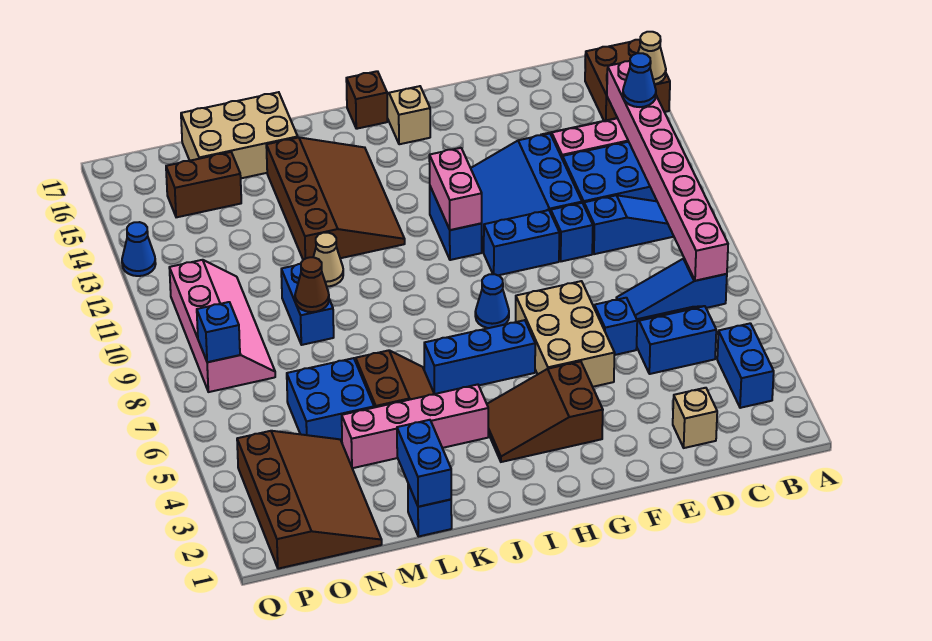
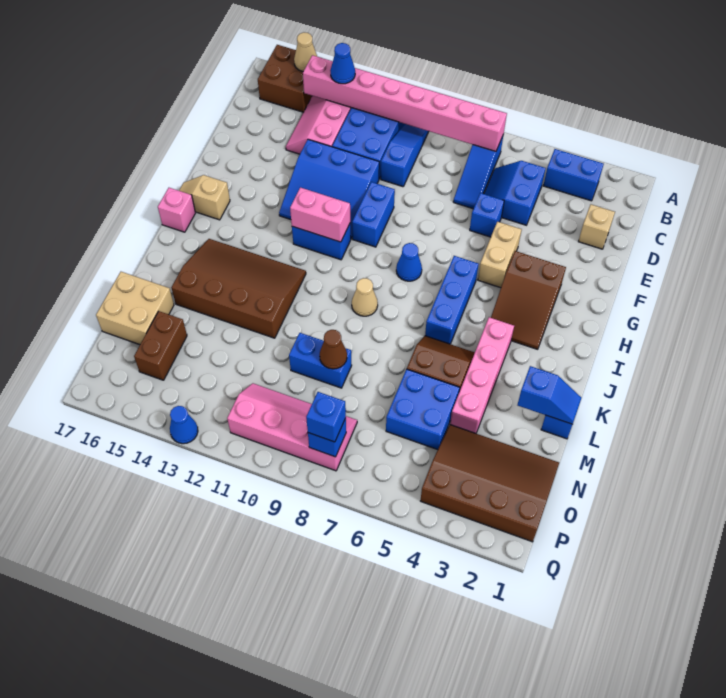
blue 1x1 brick [551,203,593,261] -> blue 1x1 brick moved to [306,392,346,442]
tan 2x3 brick [516,281,615,387] -> tan 1x2 brick [478,222,522,288]
brown 1x1 brick [346,71,388,129] -> pink 1x1 brick [158,188,195,232]
blue 1x2 brick [397,420,451,507] -> blue 1x2 slope [518,366,581,424]
tan 1x1 cone [314,233,343,287] -> tan 1x1 cone moved to [352,278,378,316]
tan 2x3 brick [181,92,298,178] -> tan 2x2 brick [96,272,174,345]

